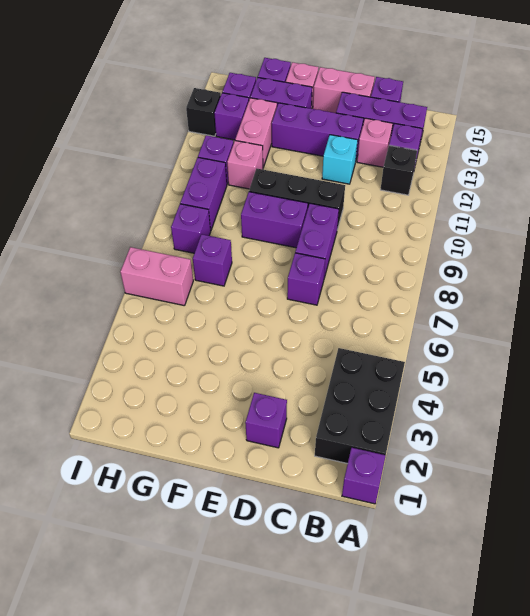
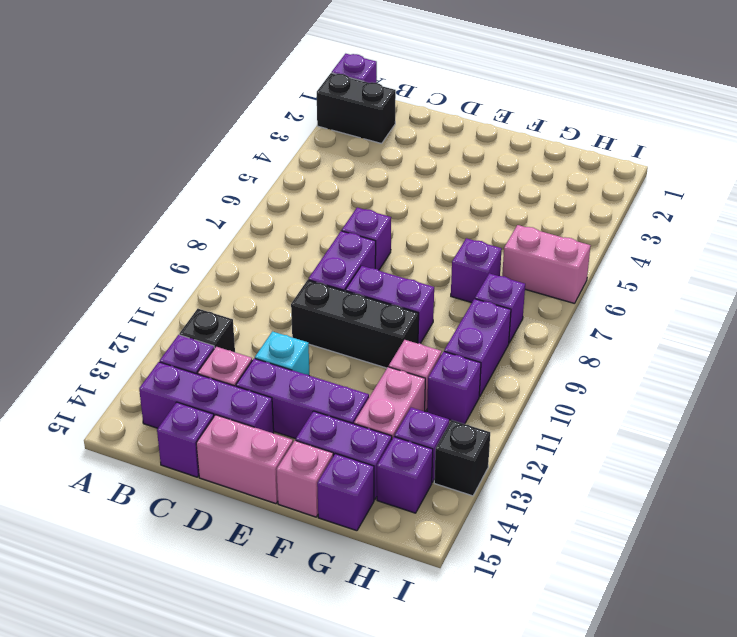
black 2x3 brick [315,348,405,464] -> black 1x2 brick [317,73,396,144]
purple 1x1 brick [245,393,287,448] -> none

